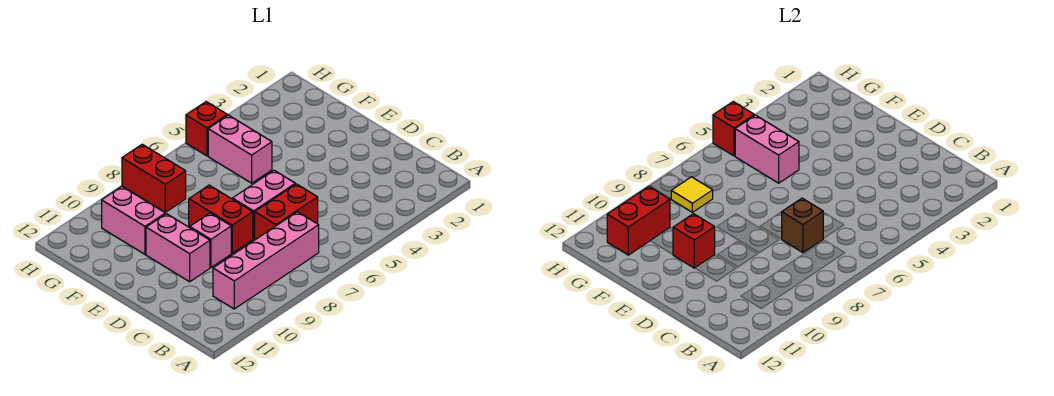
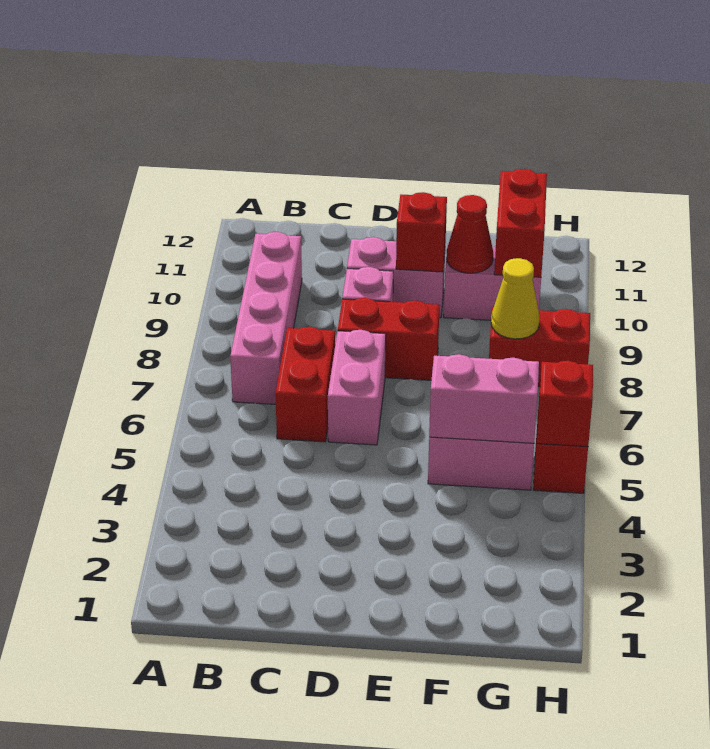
brown 1x1 brick [782,198,823,253] -> none
none -> red 1x1 cone [446,195,493,273]
yellow 1x1 tile [671,177,713,212] -> yellow 1x1 cone [491,258,540,339]

